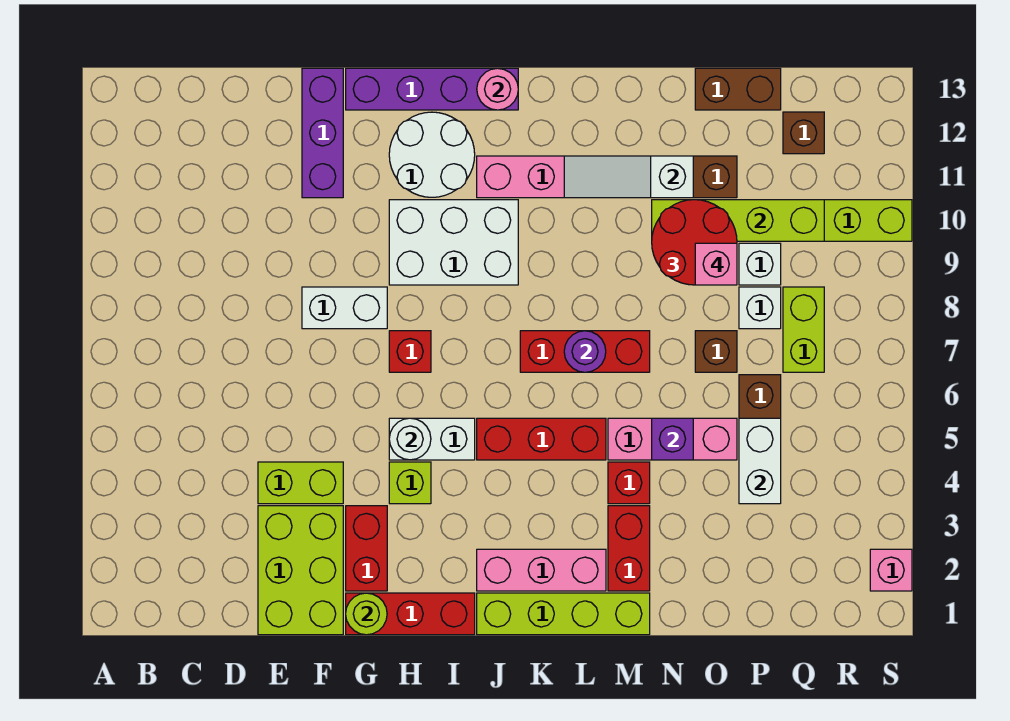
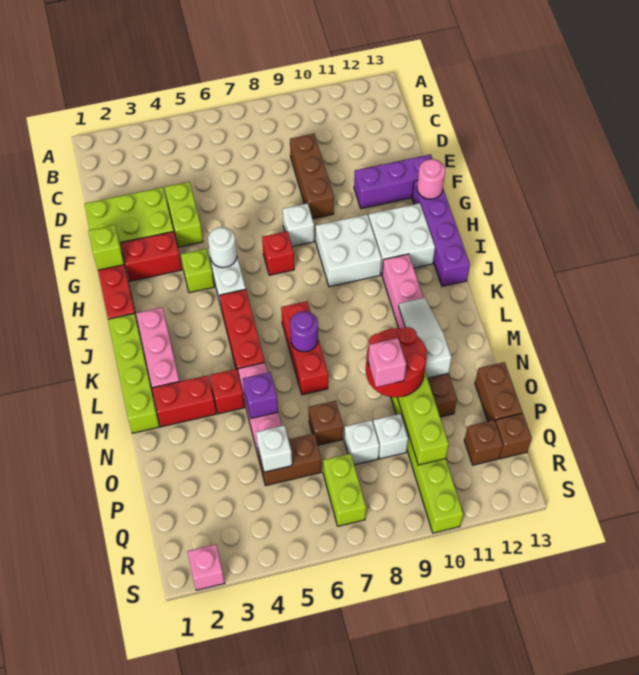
none -> brown 1x3 brick [290,134,334,219]
white 1x2 brick [302,287,387,329] -> white 1x1 brick [283,203,314,247]
lime 1x1 round brick [346,593,387,635] -> lime 1x1 brick [89,225,124,270]
white 2x3 brick [389,200,518,285] -> white 2x2 brick [316,215,382,287]
white 2x2 round brick [389,112,475,197] -> white 2x2 brick [369,203,435,274]
pink 1x1 round brick [477,68,518,110] -> pink 1x1 round brick moved to [417,159,445,199]
white 1x2 brick [739,418,781,504] -> white 1x1 brick [256,426,292,472]
lime 1x2 brick [783,287,824,372] -> lime 1x2 brick turned to [323,454,366,526]
none -> brown 1x1 brick [495,413,532,459]

